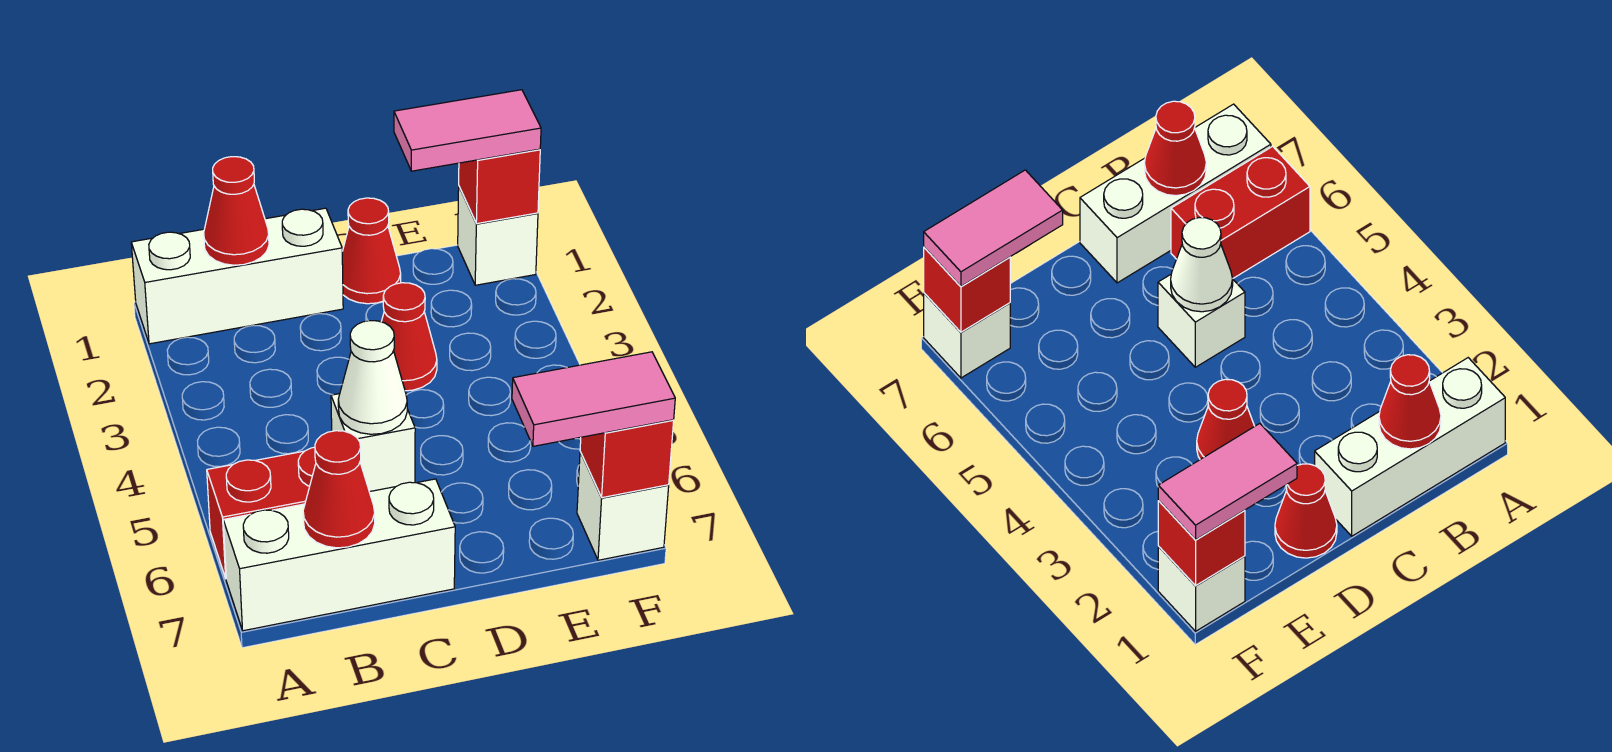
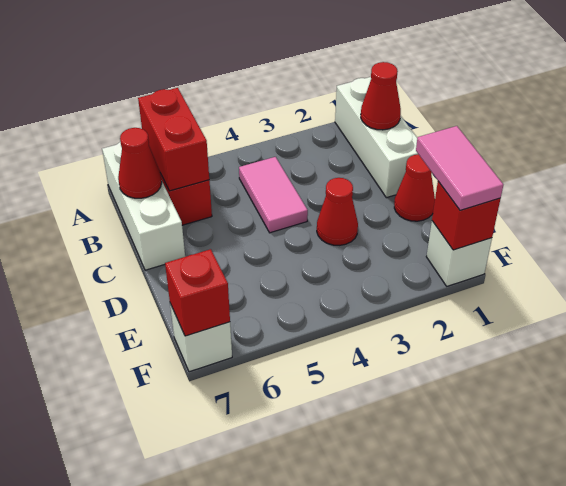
none -> red 1x2 brick [138,88,209,191]
white 1x1 brick [331,394,415,492] -> none
white 1x1 cone [338,321,407,434] -> none
pink 1x2 tile [512,352,675,446] -> pink 1x2 tile moved to [239,157,308,233]

